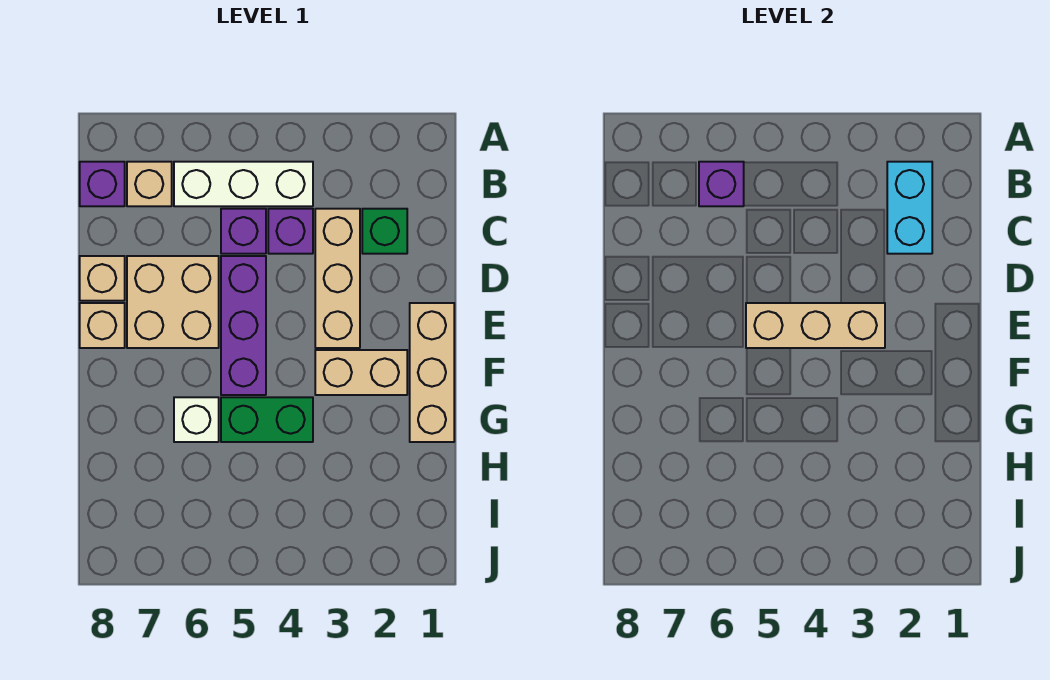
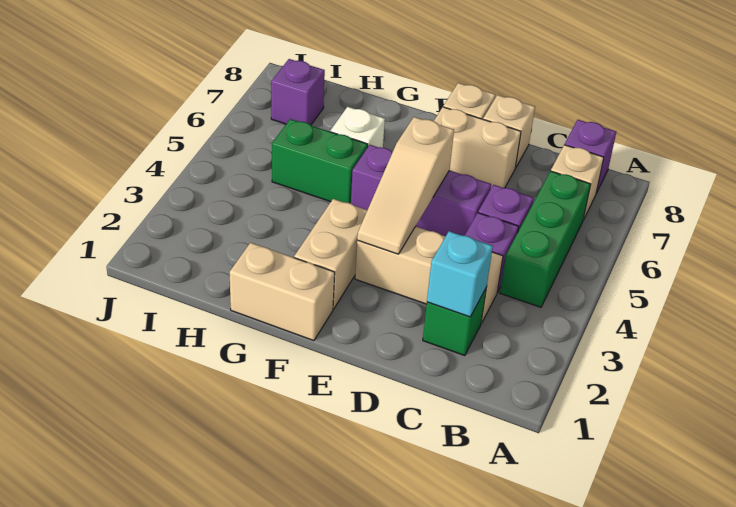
cyan 1x2 brick [887,162,932,254] -> cyan 1x1 brick [427,231,493,317]
white 1x3 brick [174,162,313,206] -> green 1x3 brick [500,171,591,307]
purple 1x1 brick [699,162,744,206] -> purple 1x1 brick moved to [271,59,325,125]
tan 2x2 brick [127,256,219,348] -> tan 1x2 brick [434,107,521,188]
tan 1x3 brick [410,303,454,442] -> tan 1x2 brick [230,243,335,341]
tan 1x3 brick [746,303,885,348] -> tan 1x3 slope [357,117,454,254]
green 1x2 brick [221,397,313,442] -> green 1x2 brick turned to [272,119,368,203]

